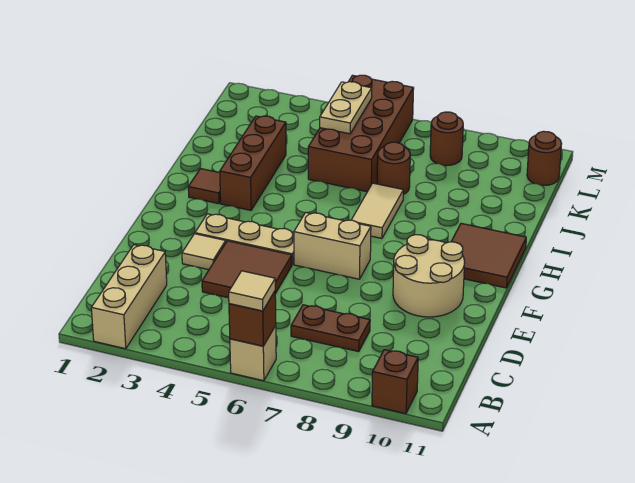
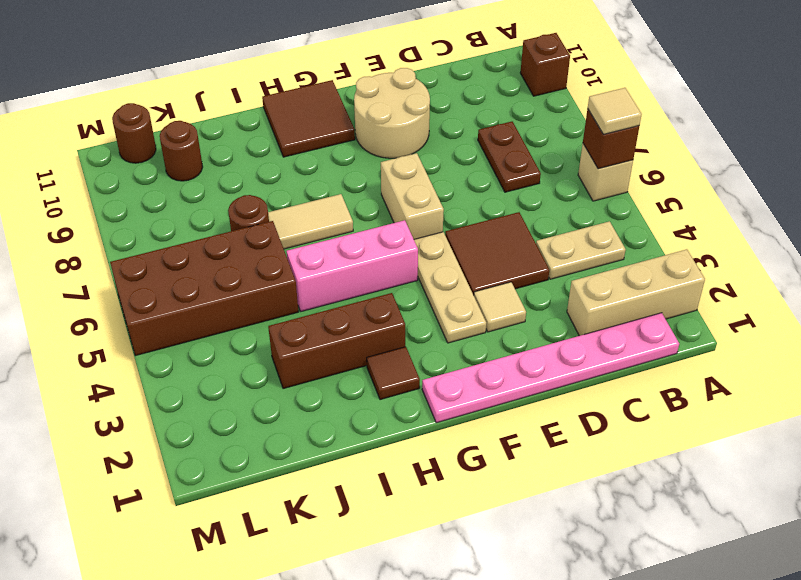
none -> pink 1x6 plate [422,313,679,423]
none -> pink 1x3 brick [287,220,418,311]
tan 1x2 plate [320,82,372,134] -> tan 1x2 plate moved to [536,221,626,279]
brown 1x1 round brick [430,112,463,166] -> brown 1x1 round brick moved to [160,121,203,181]

